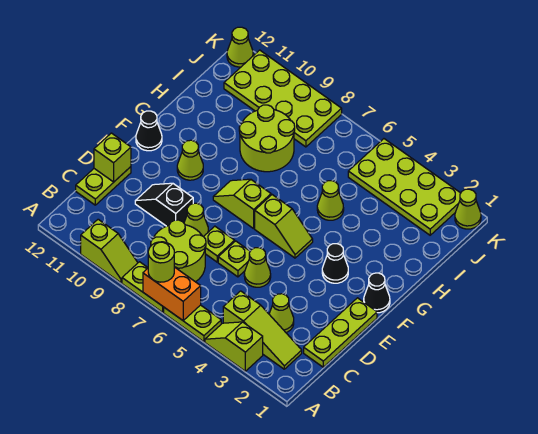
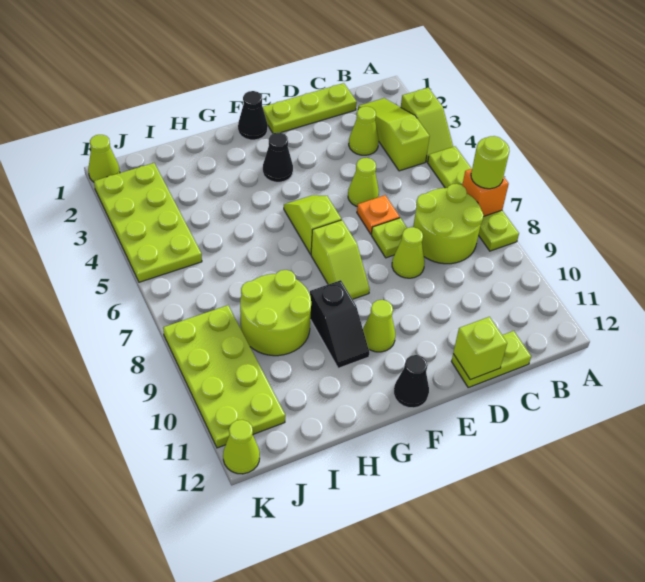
orange 1x2 brick [143,267,201,320] -> orange 1x1 brick [462,169,509,217]
lime 1x2 slope [81,219,138,283] -> none
lime 1x1 plate [218,241,250,277] -> orange 1x1 plate [357,195,400,234]
black 1x2 slope [135,183,193,226] -> black 1x2 slope moved to [310,280,369,368]
lime 1x1 cone [317,181,344,220] -> none

